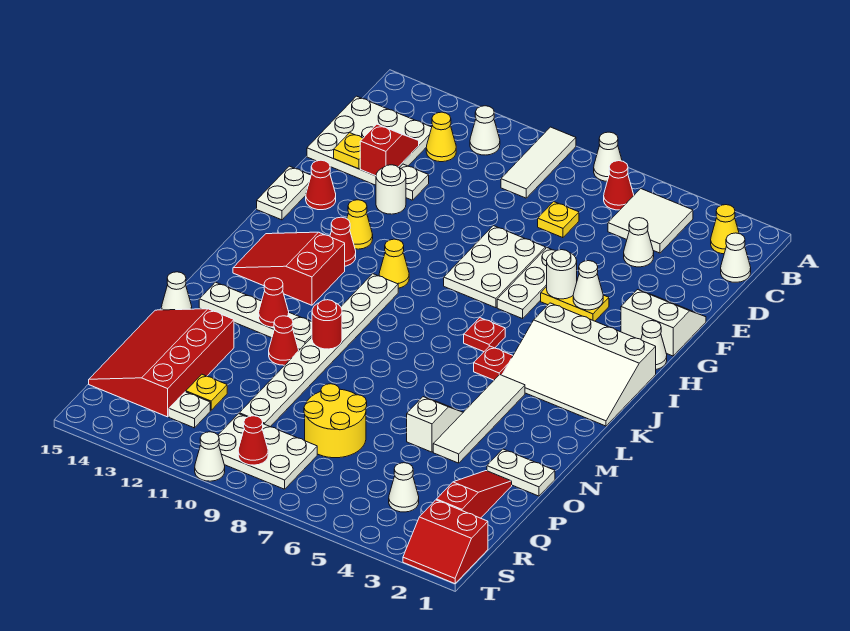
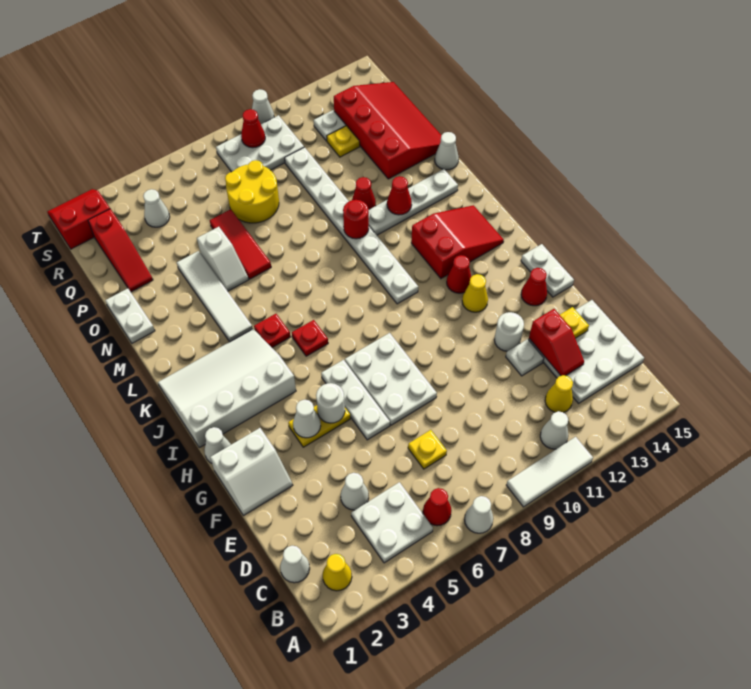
white 1x3 tile [501,127,576,198] -> white 1x3 tile turned to [506,437,593,507]
white 2x2 tile [608,189,693,253] -> white 2x2 plate [351,482,433,563]
yellow 1x1 cone [379,239,409,288] -> none
none -> red 1x3 tile [210,209,271,279]
white 1x2 plate [487,449,555,496] -> white 1x2 plate turned to [105,288,155,343]

